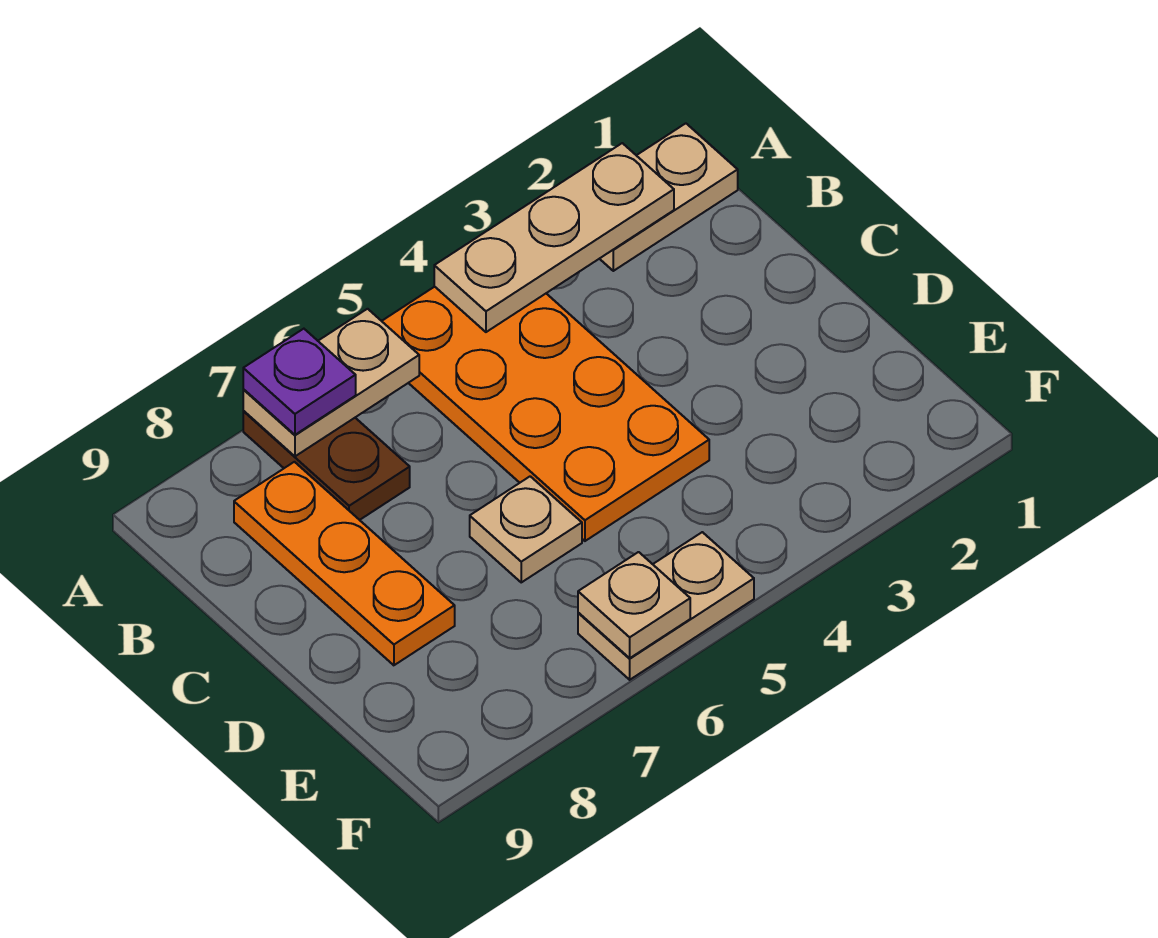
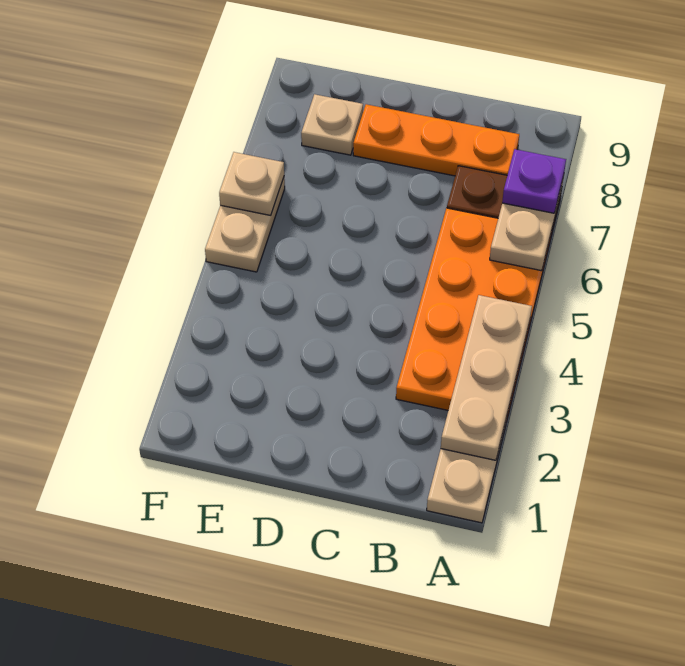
orange 2x4 plate [382,287,709,541] -> orange 2x4 plate turned to [396,208,552,422]
tan 1x1 plate [470,476,582,582] -> tan 1x1 plate moved to [301,94,363,155]

